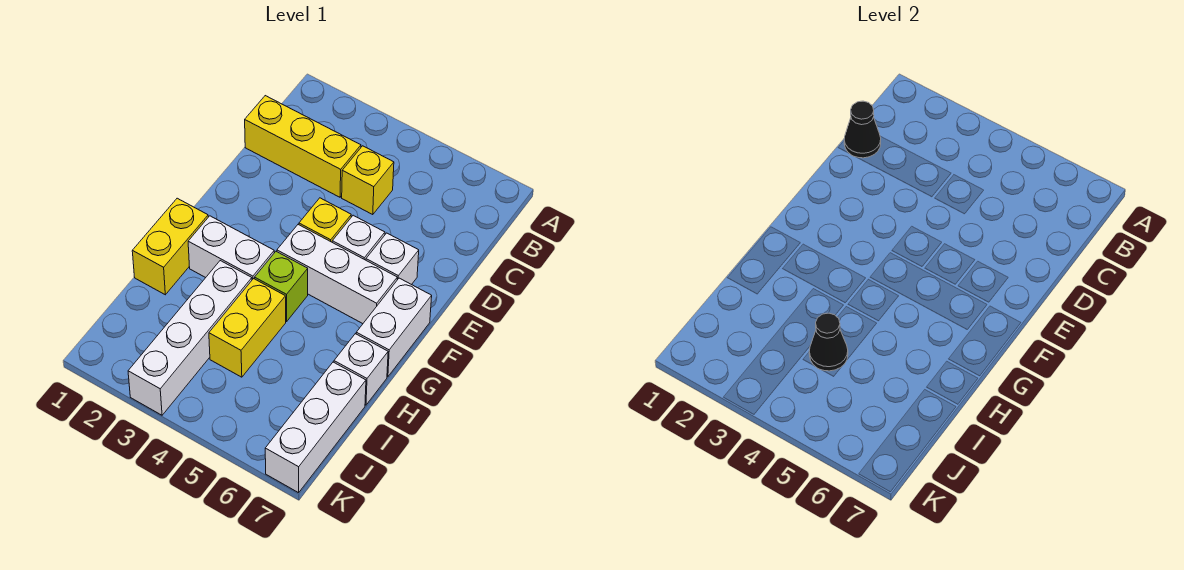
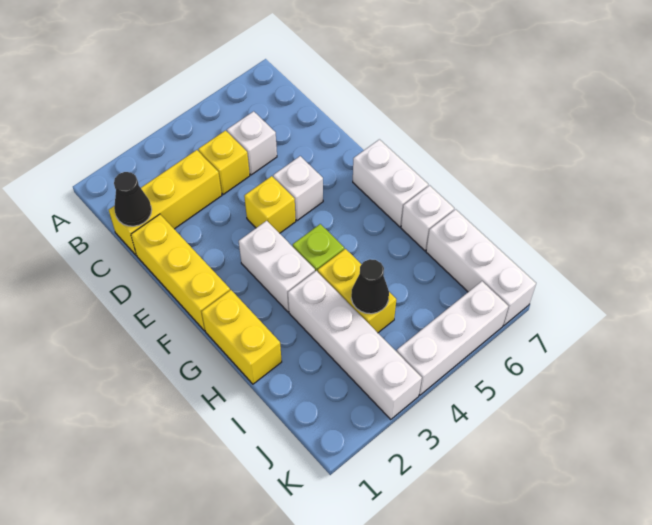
none -> yellow 1x3 brick [131,214,230,331]
white 1x1 brick [366,233,419,285] -> white 1x1 brick moved to [227,111,277,175]
white 1x3 brick [277,225,397,324] -> white 1x3 brick moved to [396,281,508,395]
white 1x2 brick [188,216,274,280] -> white 1x2 brick turned to [239,221,315,312]

